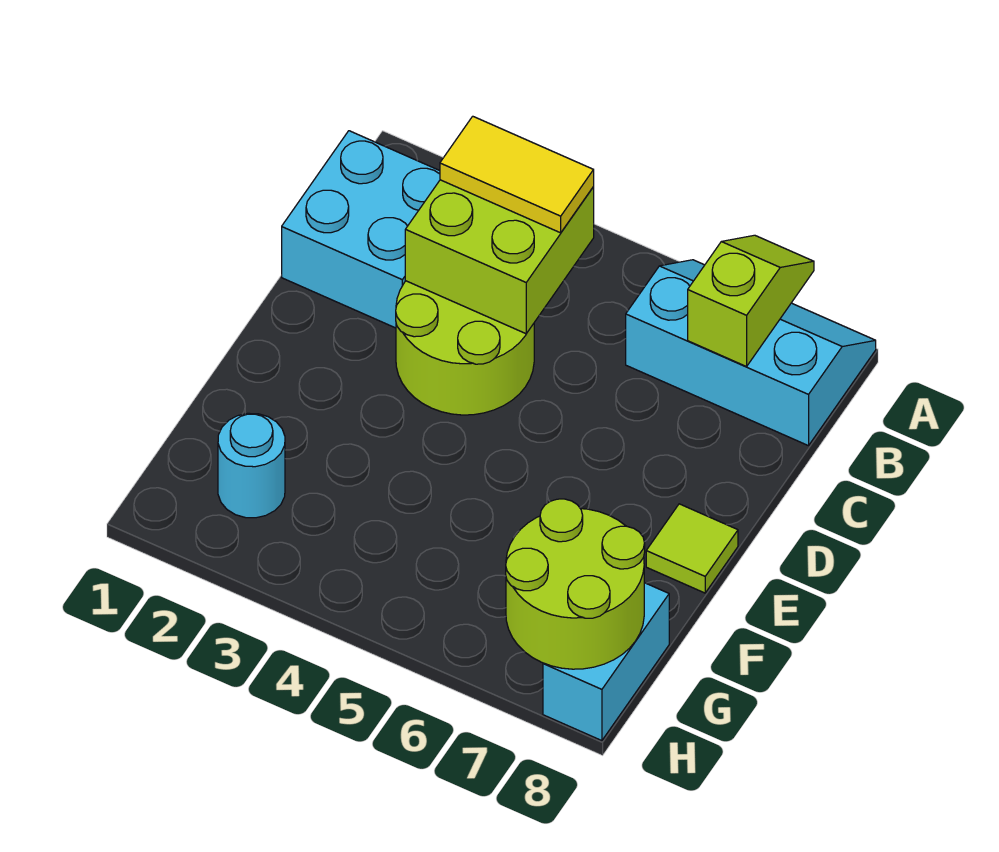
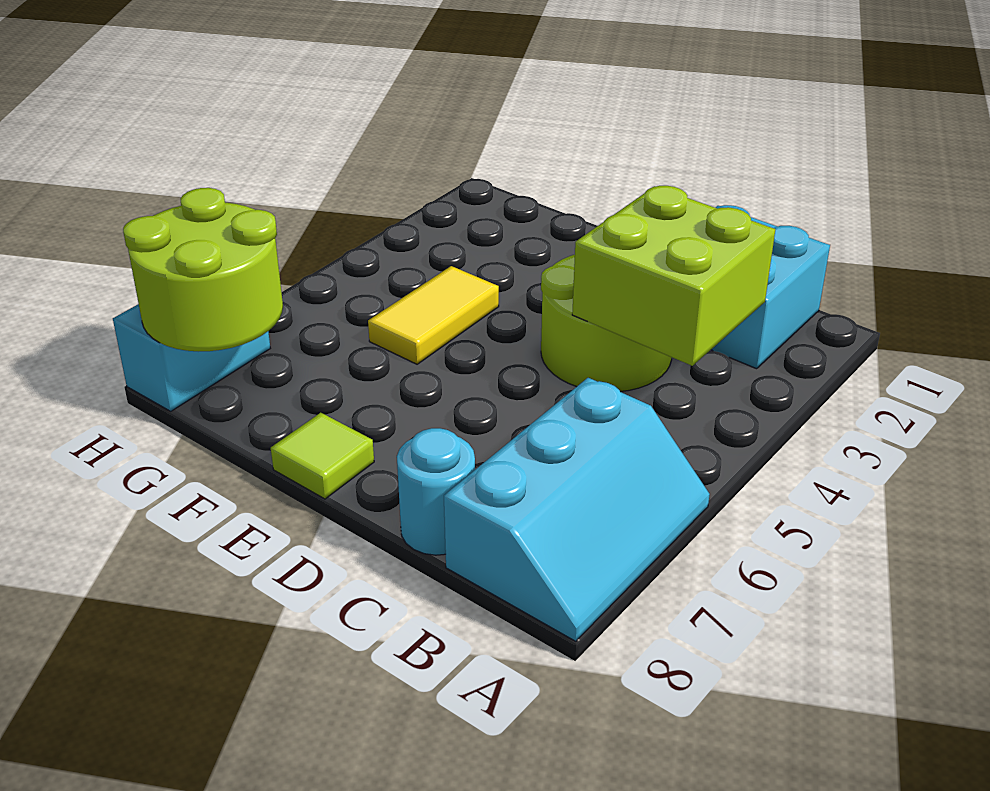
lime 1x2 slope [688,235,814,367] -> none
yellow 1x2 tile [440,116,594,233] -> yellow 1x2 tile moved to [368,266,499,364]
cyan 1x1 round brick [218,413,285,518] -> cyan 1x1 round brick moved to [397,428,475,555]
cyan 1x2 brick [543,583,669,741] -> cyan 1x2 brick turned to [113,304,270,411]

